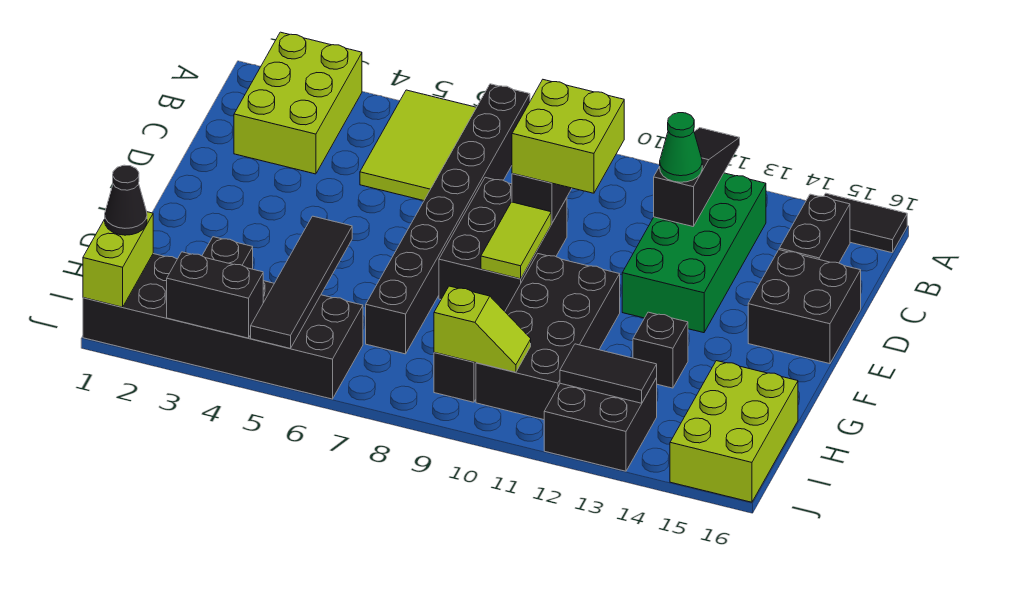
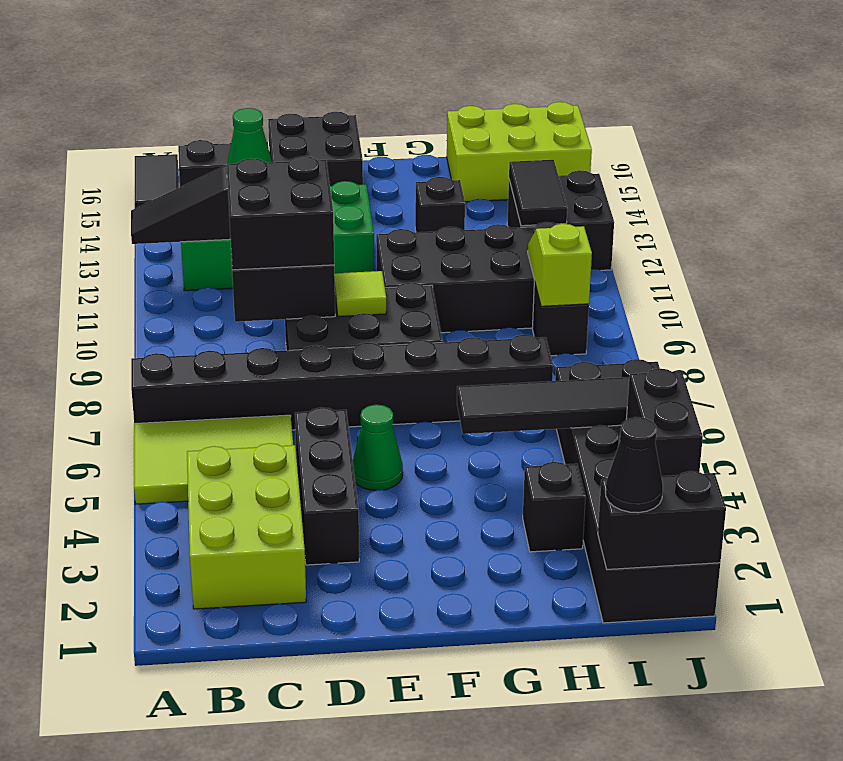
lime 2x3 brick [234,32,362,174] -> lime 2x3 brick turned to [187,443,306,609]
lime 2x2 brick [512,80,624,193] -> black 2x2 brick [227,156,334,270]
none -> black 1x3 brick [295,407,359,565]
none -> green 1x1 cone [353,404,403,490]
lime 1x2 tile [481,202,551,279] -> lime 1x1 tile [334,271,386,317]
lime 1x2 brick [83,212,153,307] -> black 1x2 brick [598,471,726,569]

